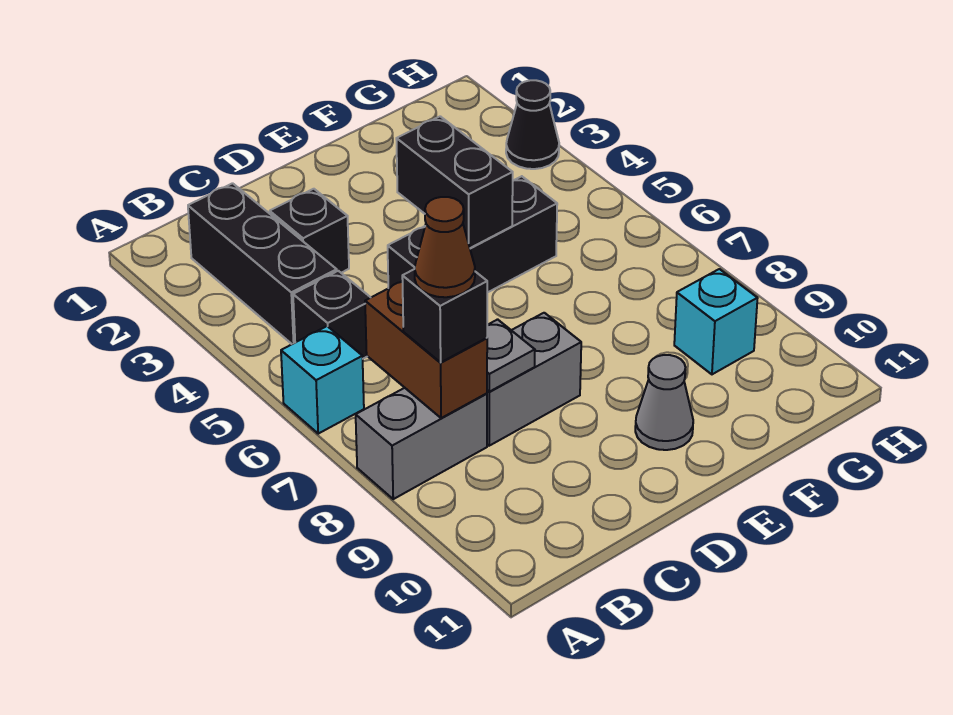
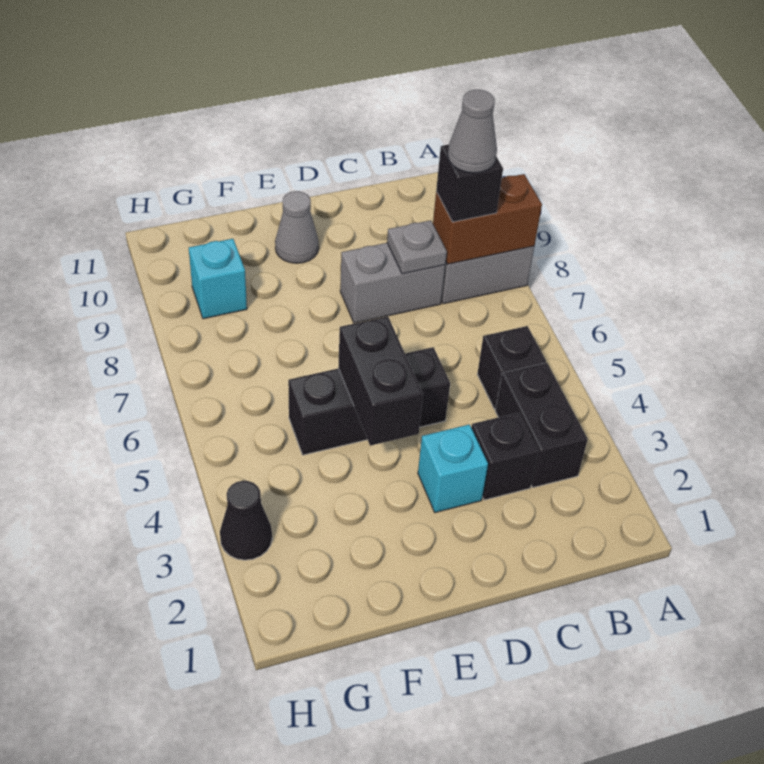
cyan 1x1 brick [281,326,364,434] -> cyan 1x1 brick moved to [418,424,488,513]
black 1x3 brick [188,183,337,344] -> black 1x2 brick [495,363,588,487]
brown 1x2 brick [365,281,487,418] -> brown 1x2 brick turned to [433,174,542,264]
brown 1x1 cone [415,197,475,297] -> grey 1x1 cone [448,90,497,173]

